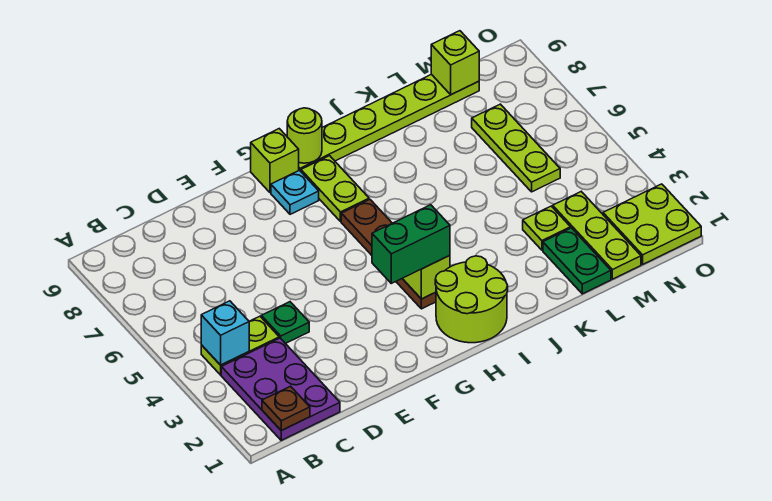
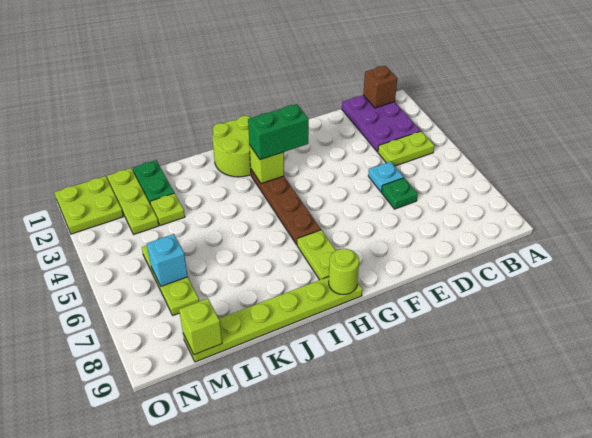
brown 1x1 plate [262,386,310,431] -> brown 1x1 brick [363,66,397,108]
cyan 1x1 brick [201,301,249,365] -> cyan 1x1 brick moved to [147,234,188,286]
green 1x1 plate [261,302,309,344] -> green 1x1 plate moved to [382,178,418,209]
cyan 1x1 plate [271,170,319,214] -> cyan 1x1 plate moved to [368,162,404,192]
lime 1x1 brick [251,129,299,193] -> none

